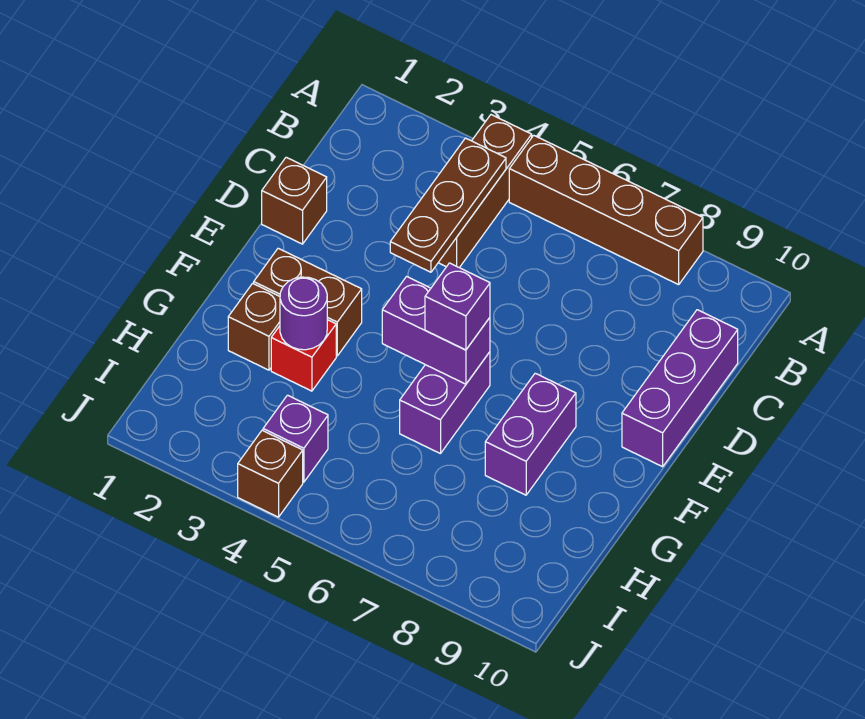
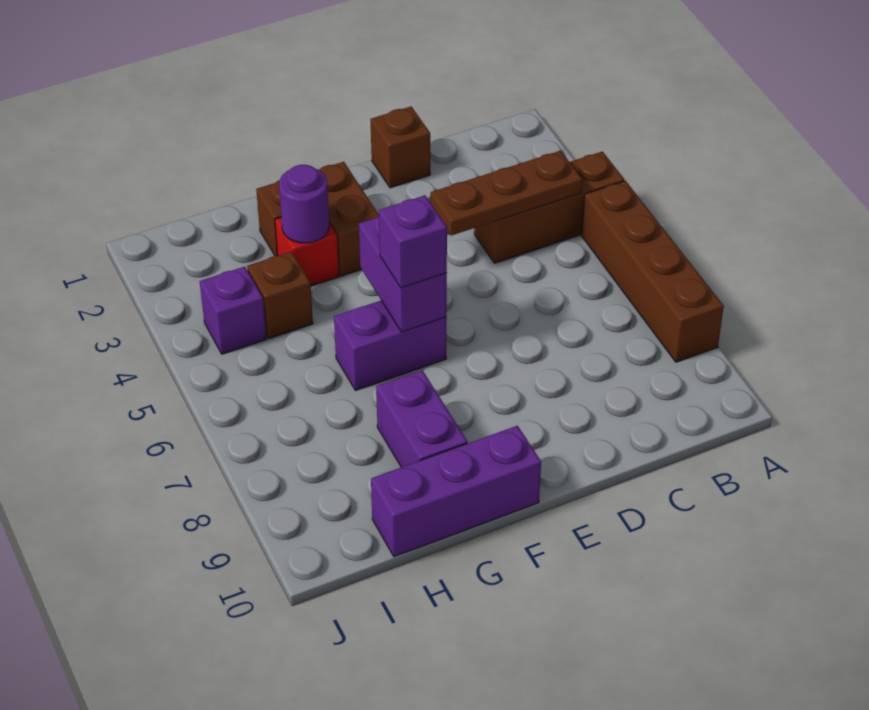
purple 1x3 brick [622,310,738,467] -> purple 1x3 brick moved to [371,426,541,557]
purple 1x2 brick [485,373,576,495] -> purple 1x2 brick turned to [376,370,467,467]
brown 1x1 brick [238,430,303,517] -> brown 1x1 brick moved to [247,252,313,339]

